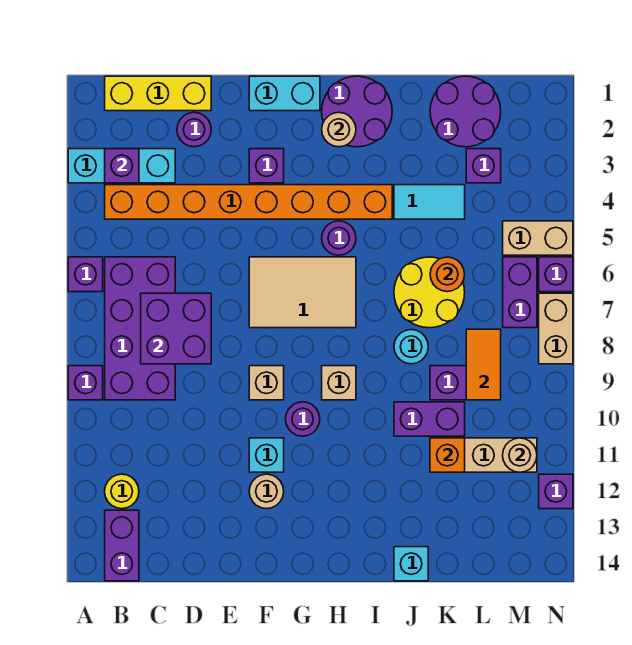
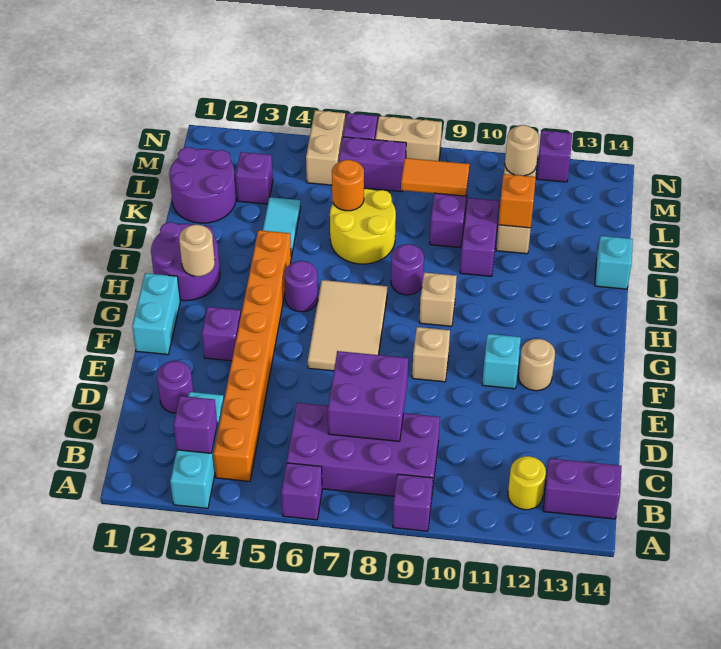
yellow 1x3 brick [105,76,211,111] -> none
purple 1x1 round brick [286,402,320,436] -> purple 1x1 round brick moved to [391,244,424,295]
cyan 1x1 round brick [394,330,428,364] -> none

